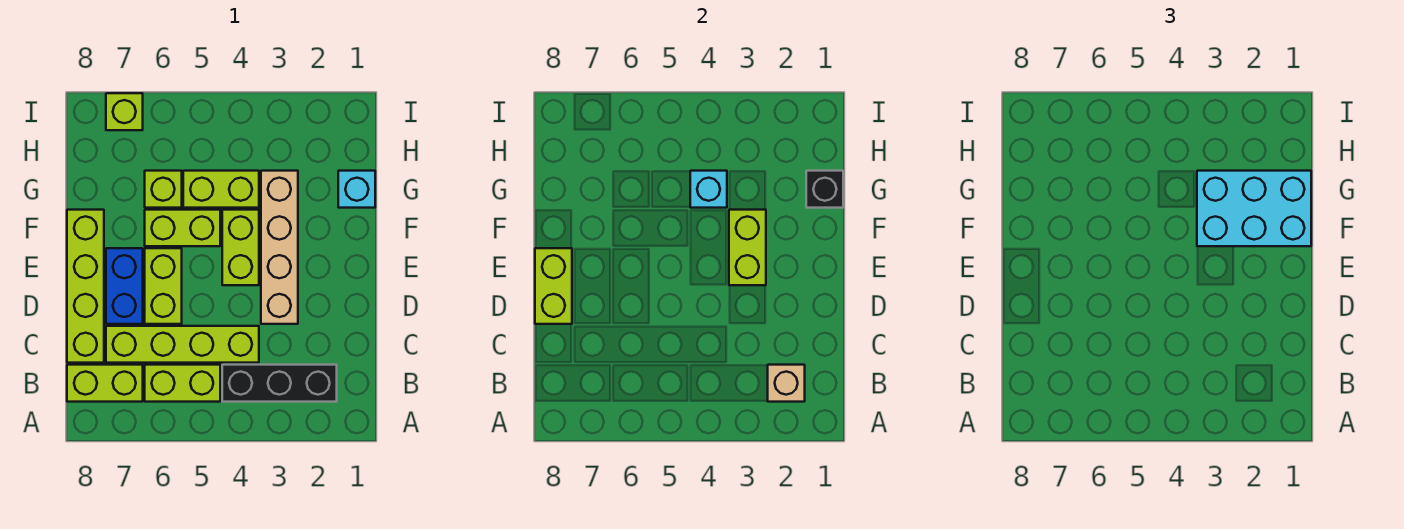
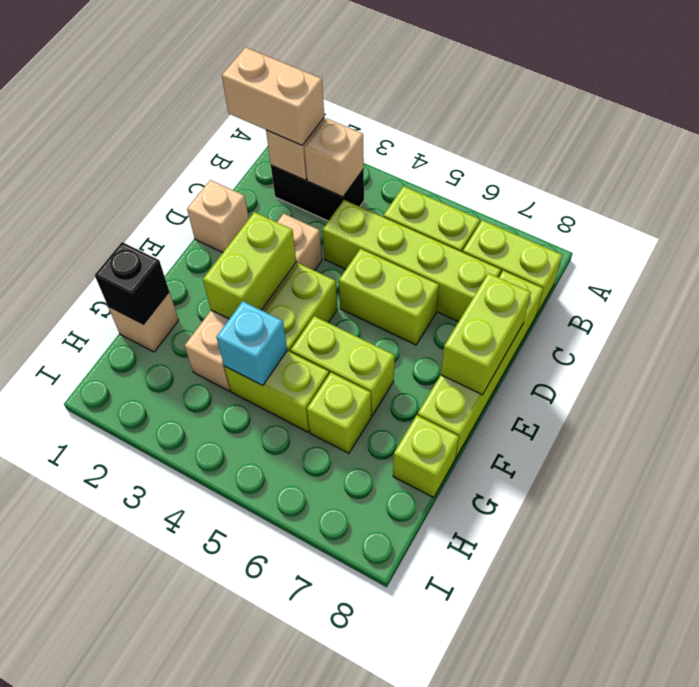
none -> tan 1x2 brick [222,47,324,145]
black 1x3 brick [222,365,337,402] -> black 1x2 brick [271,165,364,221]
none -> tan 1x1 brick [304,118,364,197]
none -> tan 1x1 brick [187,180,249,253]
lime 1x2 brick [145,248,182,324] -> lime 1x2 brick turned to [339,249,439,345]
blue 1x2 brick [106,248,143,324] -> none
cyan 2x3 brick [1197,171,1311,246] -> none
cyan 1x1 brick [338,171,375,208] -> tan 1x1 brick [108,292,179,352]
lime 1x1 brick [106,93,143,130] -> lime 1x1 brick moved to [393,415,459,498]

